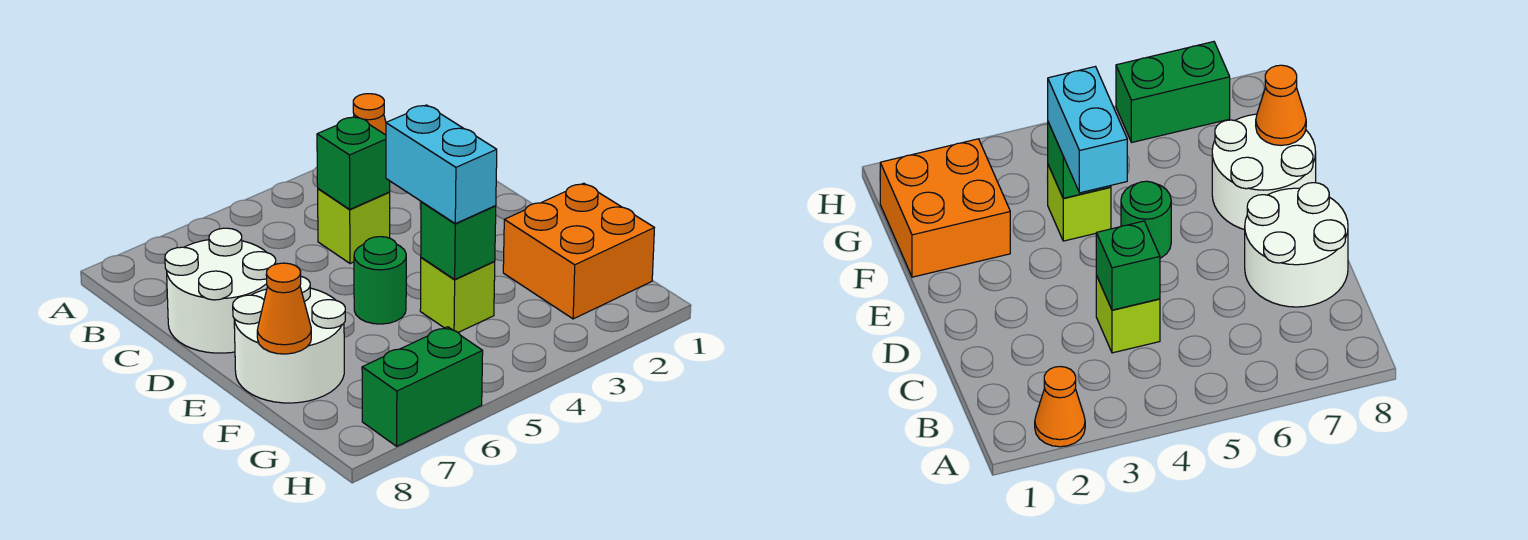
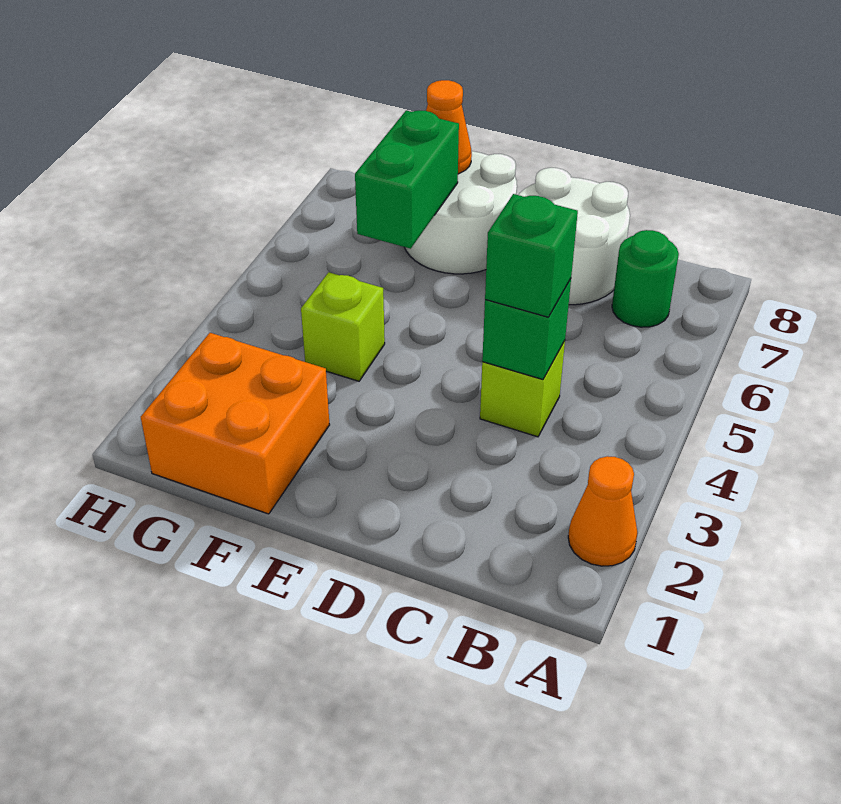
cyan 1x2 brick [386,105,497,224] -> none
green 1x1 round brick [354,237,406,324] -> green 1x1 round brick moved to [612,230,679,327]
green 1x1 brick [421,202,496,279] -> green 1x1 brick moved to [485,194,578,317]
green 1x2 brick [362,327,483,446] -> green 1x2 brick moved to [355,111,459,249]

